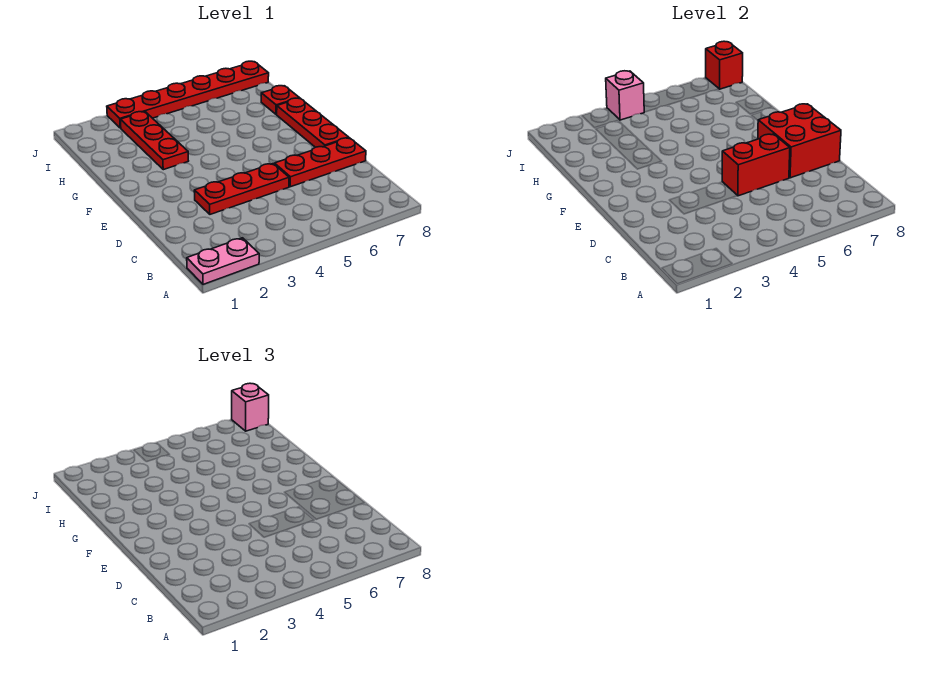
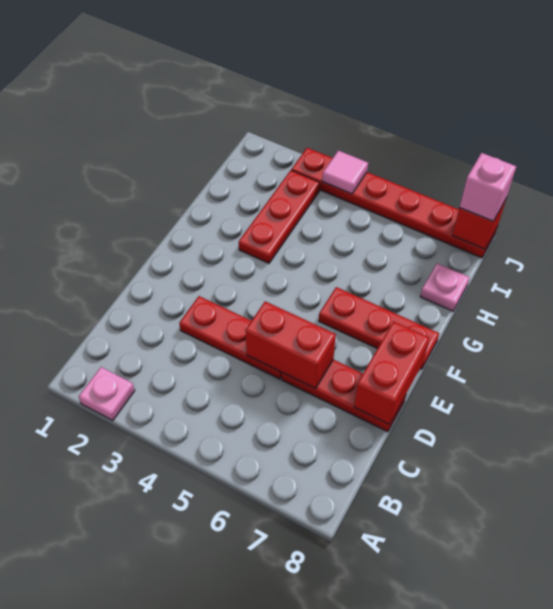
pink 1x2 plate [187,238,259,284] -> pink 1x1 plate [79,367,135,421]
red 2x2 brick [758,104,841,178] -> red 1x2 brick [354,322,429,424]
red 1x3 plate [277,98,349,147] -> red 1x3 plate turned to [319,287,439,369]
red 1x1 plate [261,86,299,114] -> pink 1x1 plate [420,263,470,311]
pink 1x1 brick [606,71,644,120] -> pink 1x1 tile [322,151,368,194]

